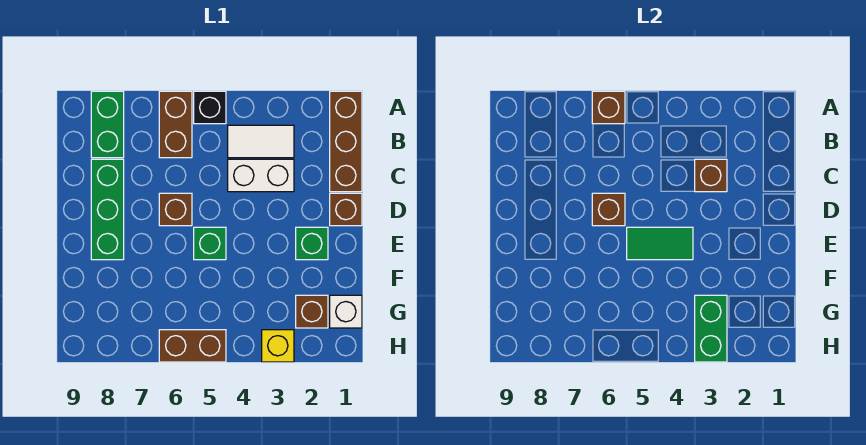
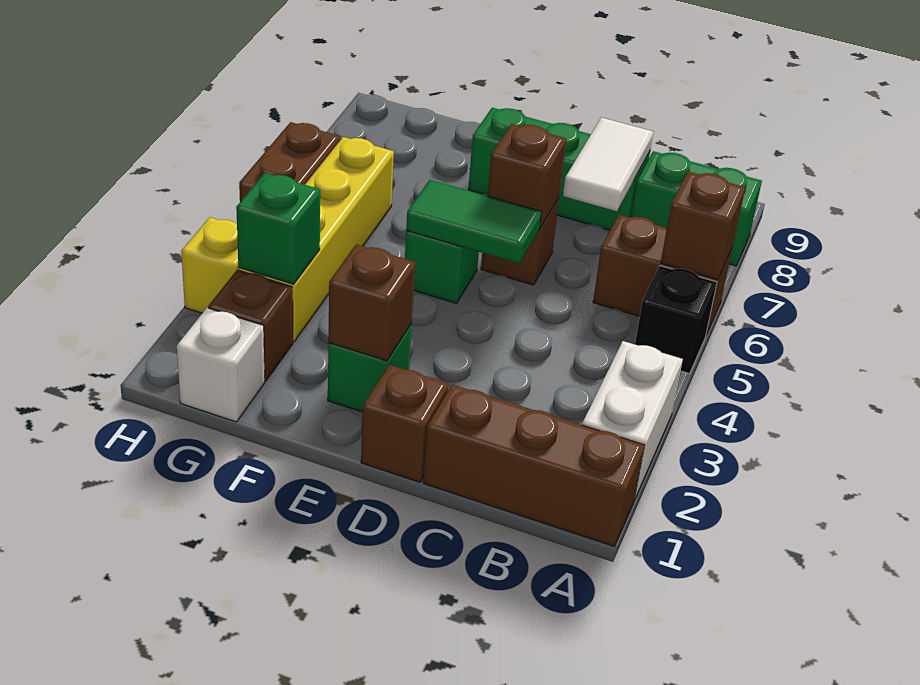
white 1x2 tile [228,125,294,158] -> white 1x2 tile moved to [563,117,653,211]
white 1x2 brick [228,159,294,192] -> white 1x2 brick moved to [582,341,683,500]
brown 1x1 brick [695,159,727,192] -> brown 1x1 brick moved to [328,244,415,361]
green 1x2 tile [627,227,693,260] -> green 1x2 tile turned to [406,180,541,264]
none -> yellow 1x4 brick [238,137,394,342]
green 1x2 brick [695,295,727,362] -> green 1x1 brick [236,173,320,284]

